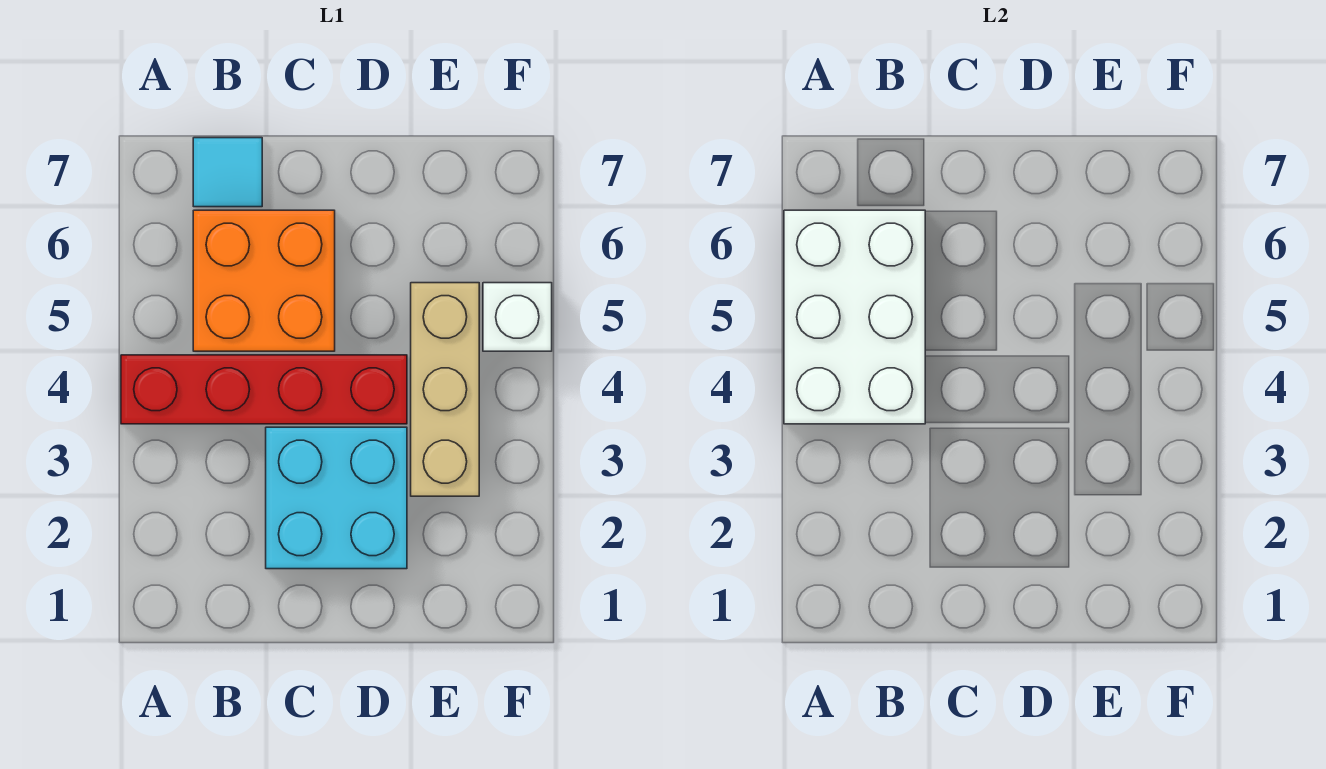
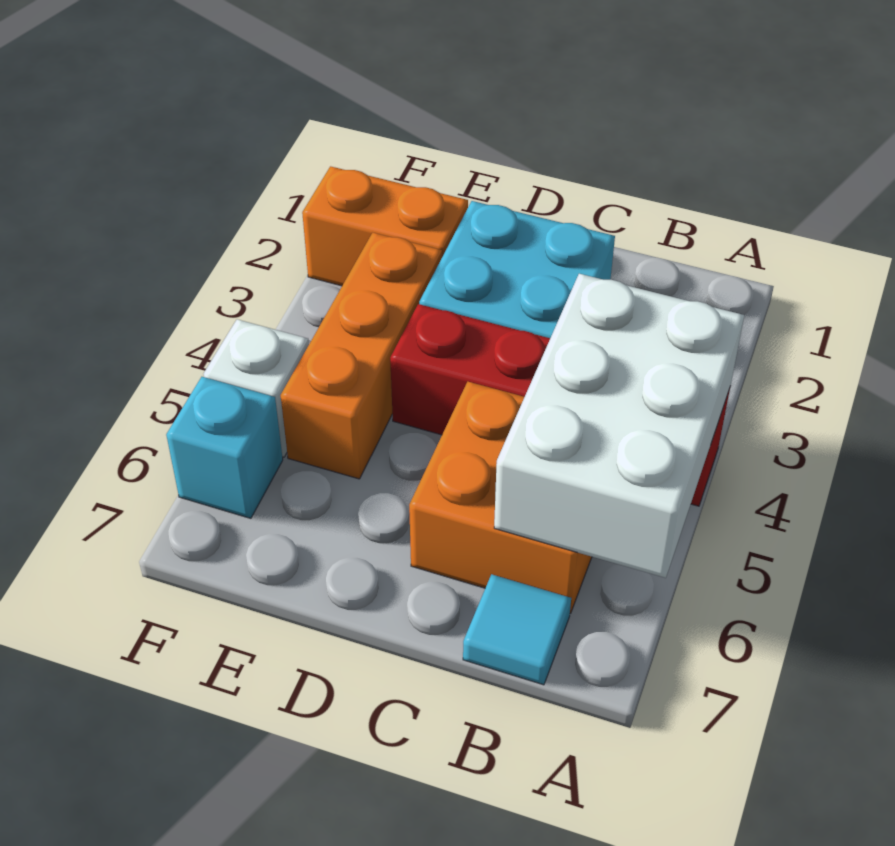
none -> orange 1x2 brick [302,166,468,286]
tan 1x3 brick [411,283,479,496] -> orange 1x3 brick [281,233,442,479]
none -> cyan 1x1 brick [166,377,283,518]

